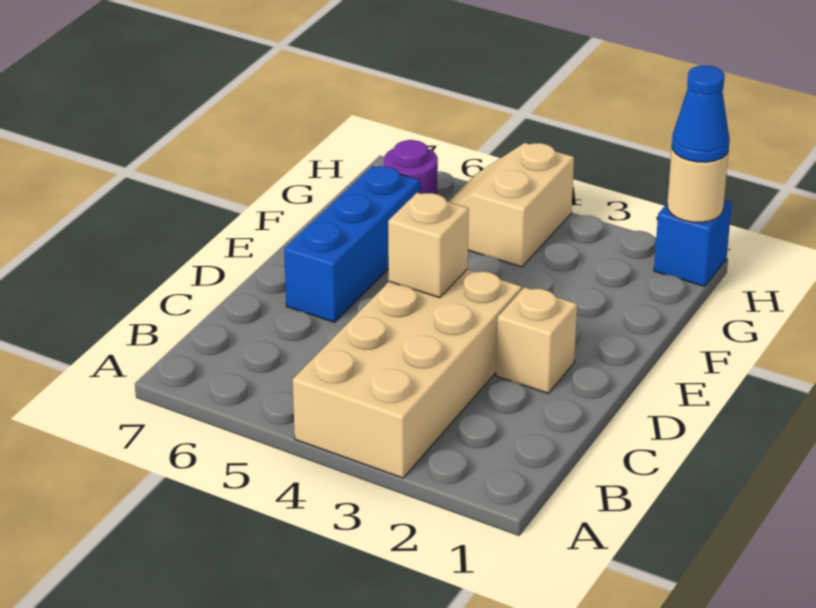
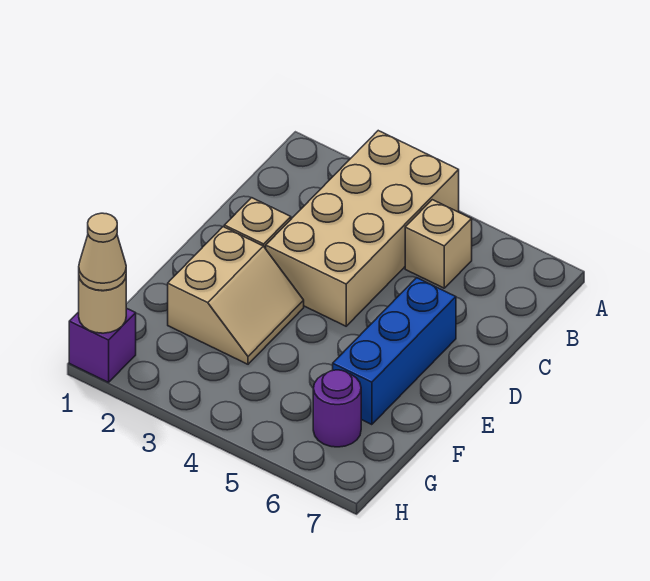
tan 1x1 brick [388,193,469,298] -> tan 1x1 brick moved to [405,200,472,288]
tan 2x2 slope [448,143,574,267] -> tan 2x2 slope moved to [168,227,304,364]
blue 1x1 brick [654,200,732,286] -> purple 1x1 brick [69,308,136,382]
blue 1x1 cone [672,66,730,162] -> tan 1x1 cone [79,213,126,291]

